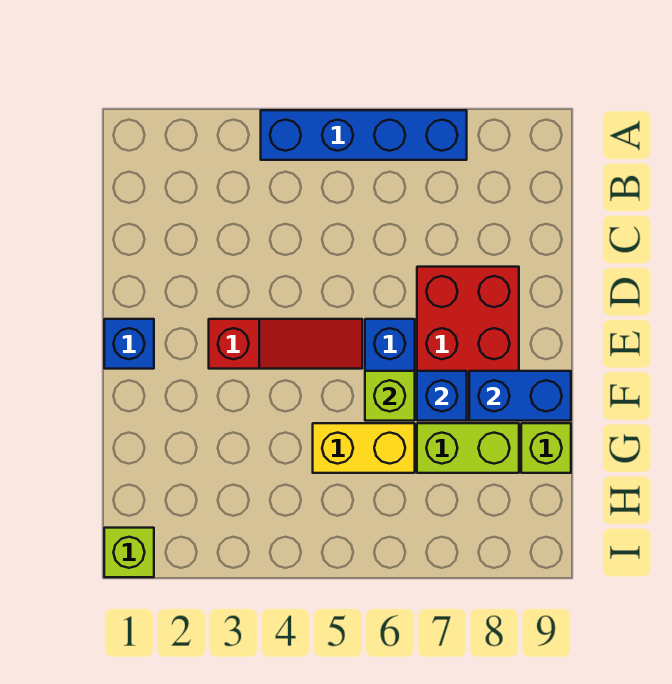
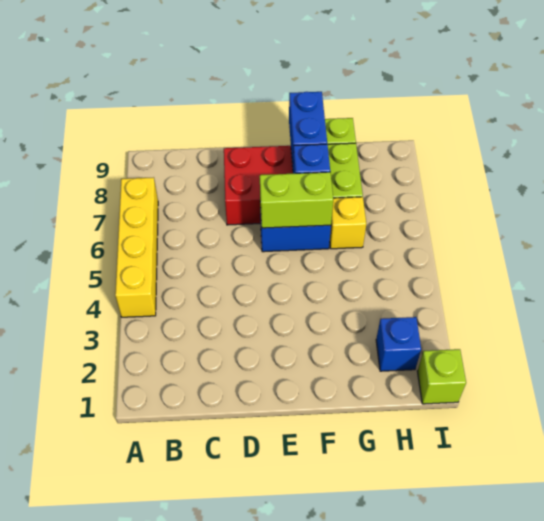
blue 1x4 brick [261,110,467,160] -> yellow 1x4 brick [115,177,158,317]
blue 1x1 brick [104,319,154,369] -> blue 1x1 brick moved to [376,317,421,371]
red 1x3 slope [209,319,362,369] -> none
lime 1x1 brick [365,371,415,421] -> lime 1x2 brick [260,172,333,228]
yellow 1x2 brick [313,423,415,473] -> yellow 1x1 brick [330,197,366,249]

